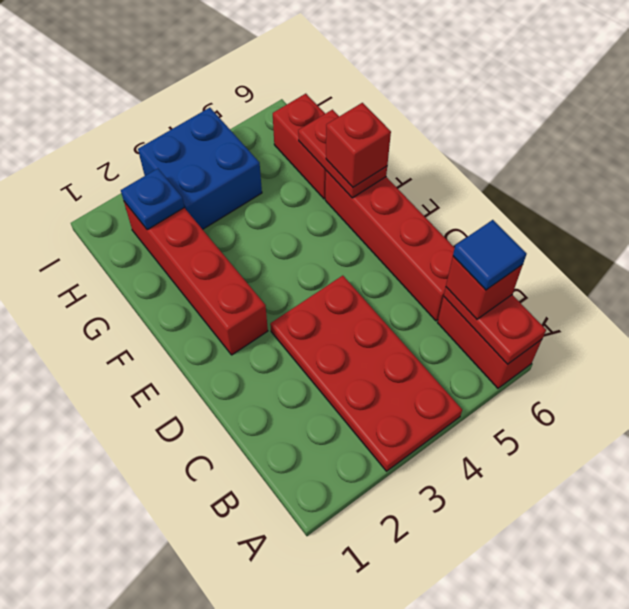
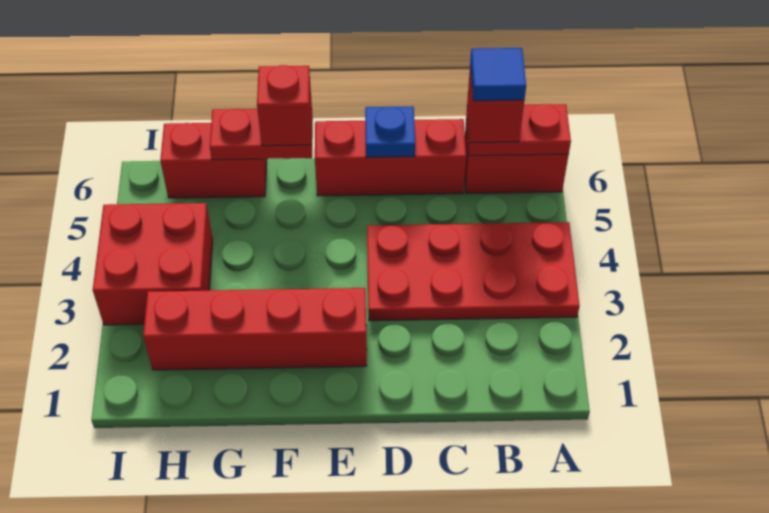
red 1x4 brick [325,171,455,321] -> red 1x3 brick [315,119,466,196]
blue 1x1 plate [121,169,184,230] -> blue 1x1 plate moved to [365,106,415,157]
blue 2x2 brick [138,108,262,229] -> red 2x2 brick [93,203,213,325]

